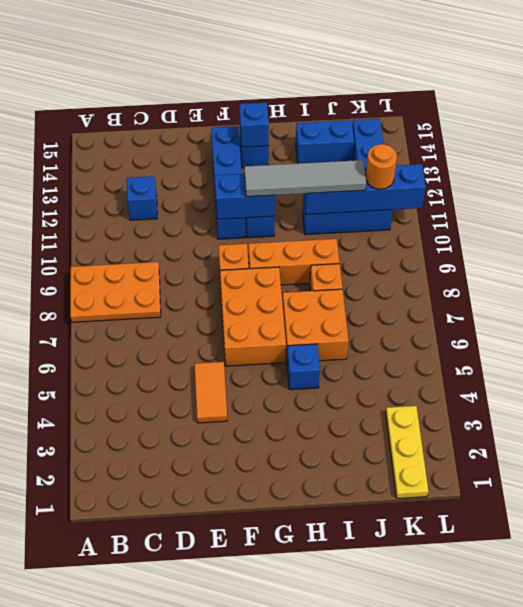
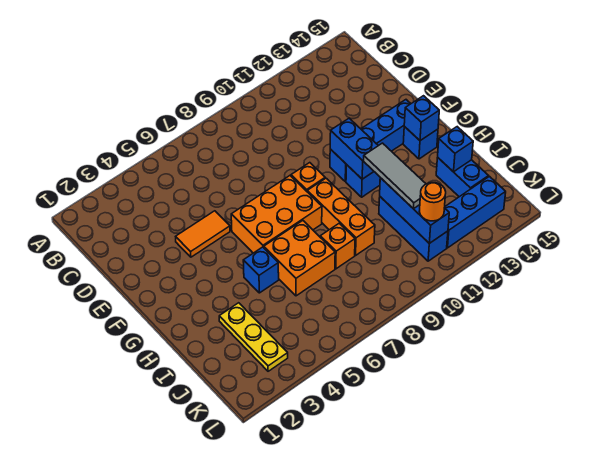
orange 2x3 plate [70,262,161,322] -> none
blue 1x1 brick [127,176,157,220] -> blue 1x1 brick moved to [438,127,473,172]
grey 1x4 tile [244,160,366,197] -> grey 1x3 tile [364,143,426,209]
blue 1x4 brick [304,164,426,214] -> blue 1x3 brick [380,178,449,243]
yellow 1x3 plate [386,406,428,499] -> yellow 1x3 plate turned to [219,303,288,371]

